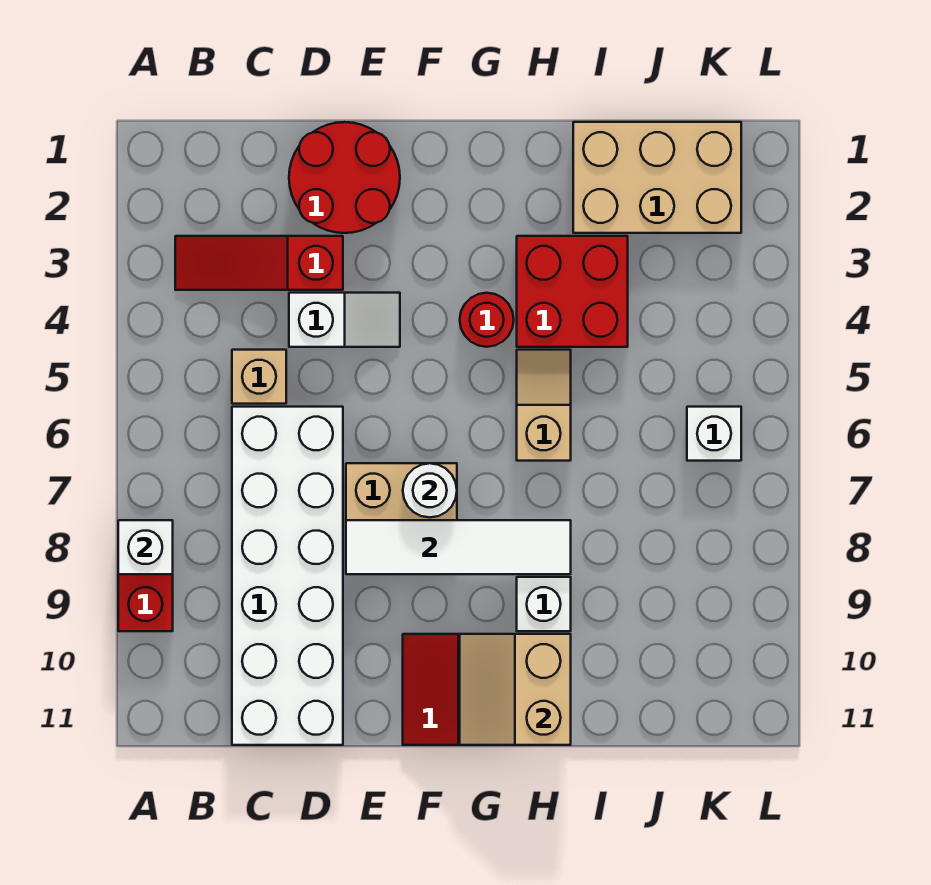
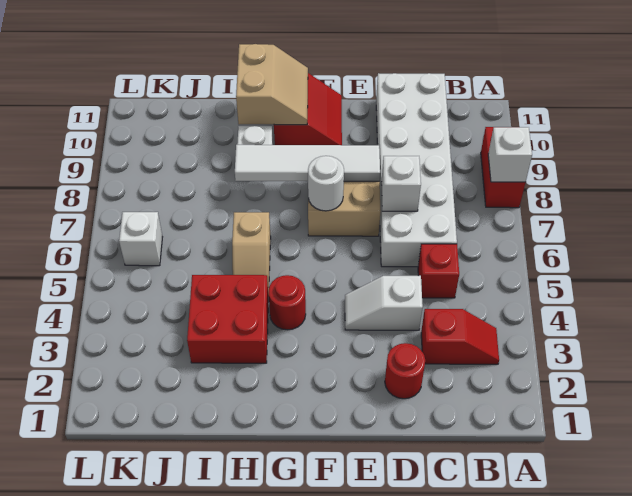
red 1x3 slope [175,236,343,290] -> red 1x2 slope [421,309,499,364]
tan 1x1 brick [232,350,286,404] -> red 1x1 brick [418,244,459,298]
red 2x2 round brick [289,122,400,233] -> red 1x1 round brick [385,343,425,399]
none -> white 1x1 brick [381,156,421,211]
tan 2x3 brick [573,122,741,233] -> none

